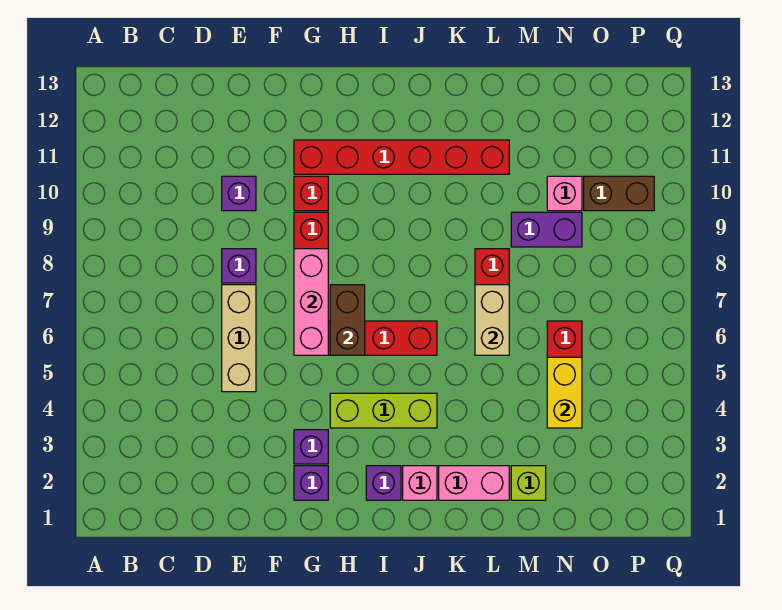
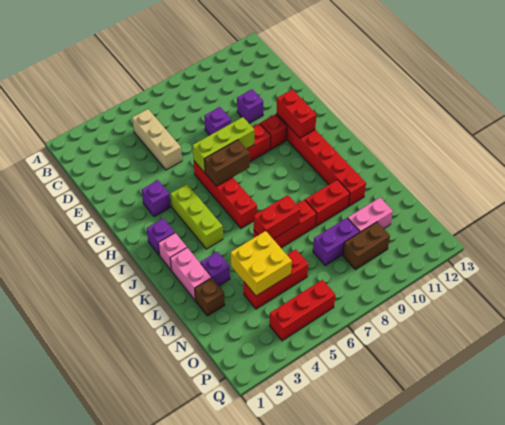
tan 1x3 brick [222,285,256,392] -> tan 1x3 brick turned to [132,109,182,170]
purple 1x1 brick [294,466,328,500] -> purple 1x1 brick moved to [200,252,230,286]
pink 1x3 brick [294,249,328,355] -> lime 1x3 brick [193,117,254,173]
none -> red 1x2 brick [277,89,316,138]
tan 1x2 brick [475,285,509,355] -> red 1x2 brick [254,195,300,239]
none -> red 1x2 brick [305,180,350,226]
lime 1x1 brick [511,466,546,500] -> brown 1x1 brick [195,278,225,316]
purple 1x2 brick [511,212,582,247] -> purple 1x2 brick turned to [313,218,360,265]
yellow 1x2 brick [547,357,582,428] -> yellow 2x2 brick [231,231,292,296]
pink 1x1 brick [547,176,582,211] -> pink 1x2 brick [348,198,393,232]
brown 1x2 brick [584,176,654,211] -> brown 1x2 brick turned to [343,222,390,270]
none -> red 1x3 brick [270,280,335,341]

